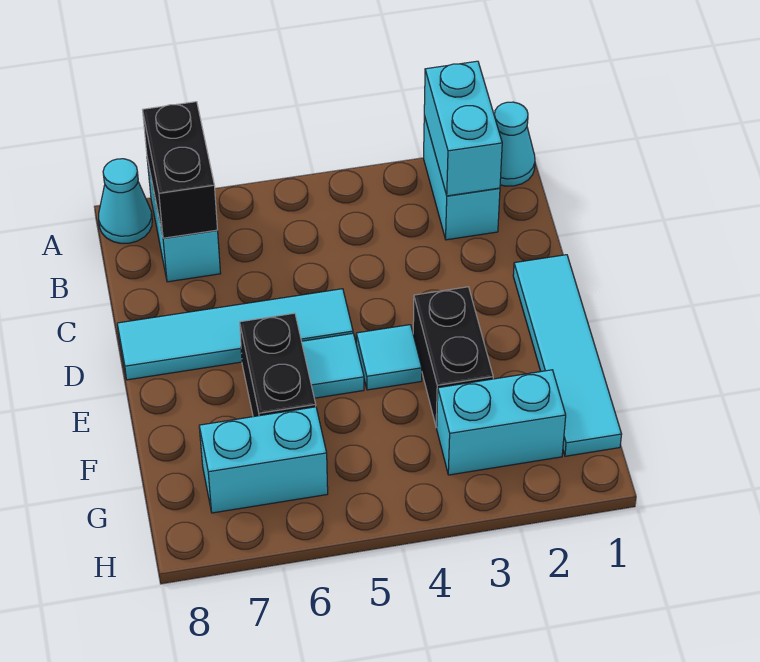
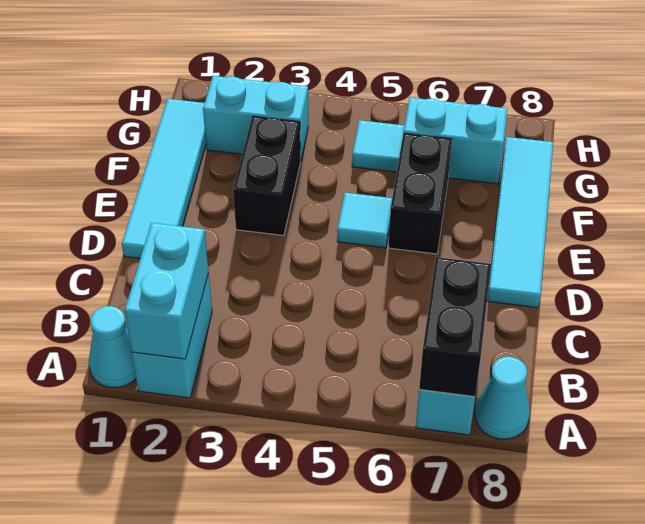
cyan 1x4 tile [117,289,353,380] -> cyan 1x4 tile turned to [487,137,553,308]
cyan 1x1 tile [356,325,422,390] -> cyan 1x1 tile moved to [352,120,405,172]

